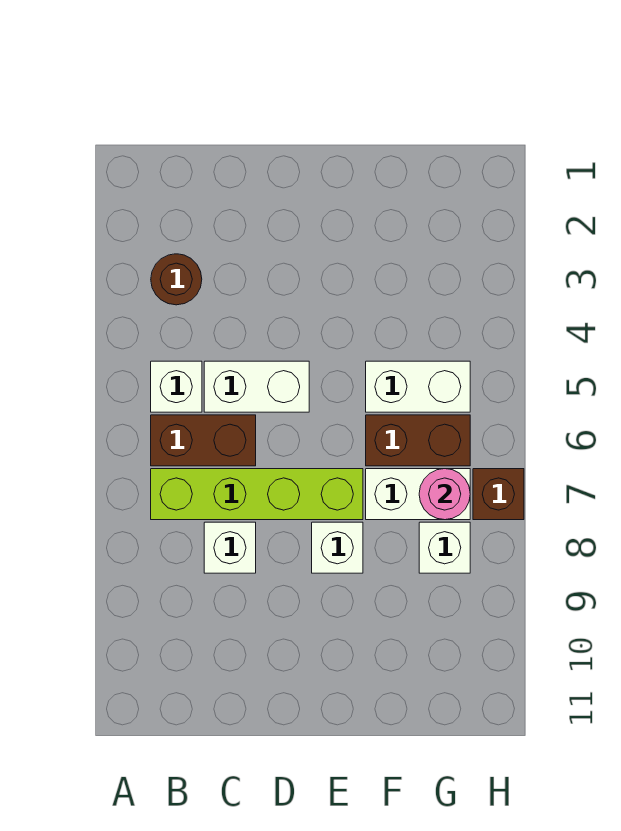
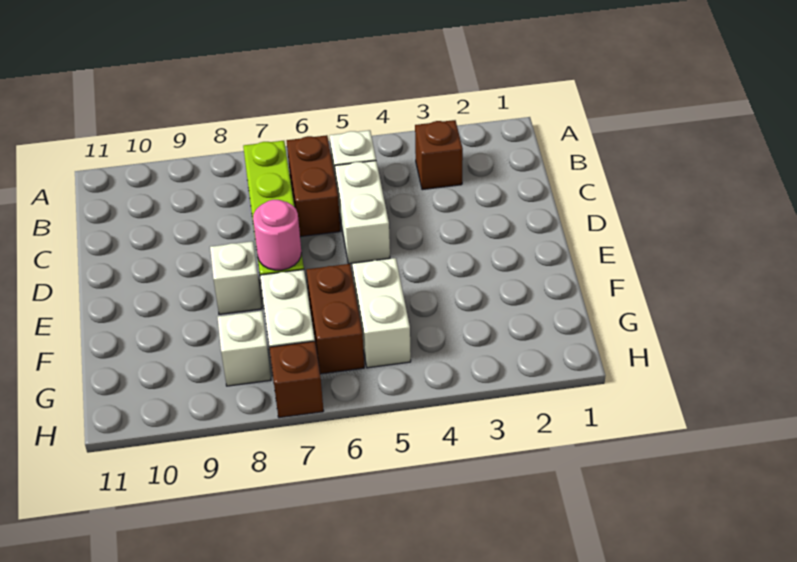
brown 1x1 round brick [151,254,202,305] -> brown 1x1 brick [415,120,463,190]
white 1x1 brick [204,522,256,573] -> none
pink 1x1 round brick [419,469,470,520] -> pink 1x1 round brick moved to [253,200,301,270]

